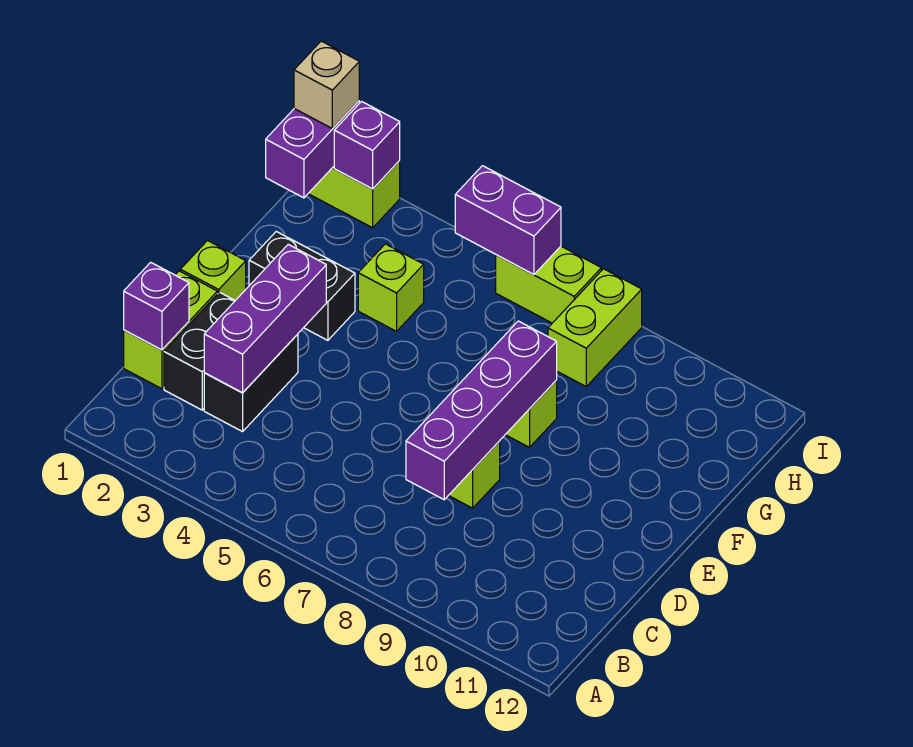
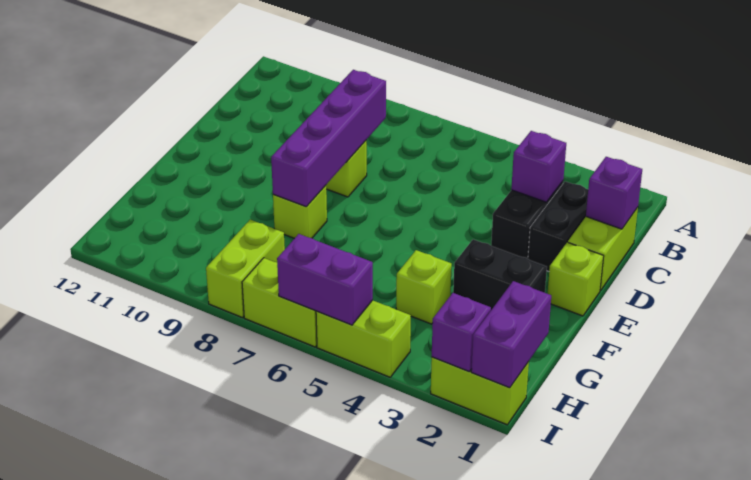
purple 1x3 brick [204,244,326,393] -> purple 1x1 brick [511,131,566,202]
tan 1x1 brick [294,41,359,129] -> none
none -> lime 1x2 brick [316,300,411,377]

